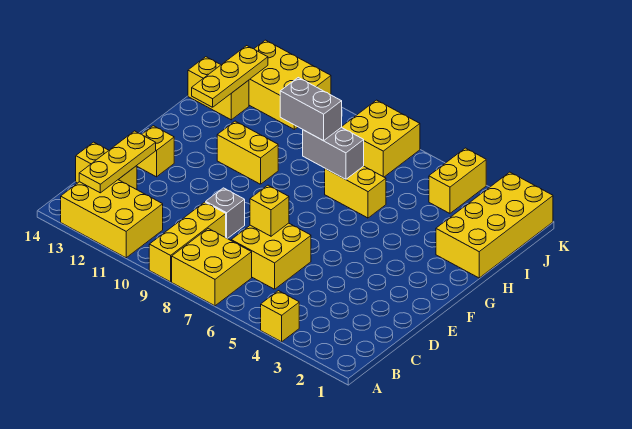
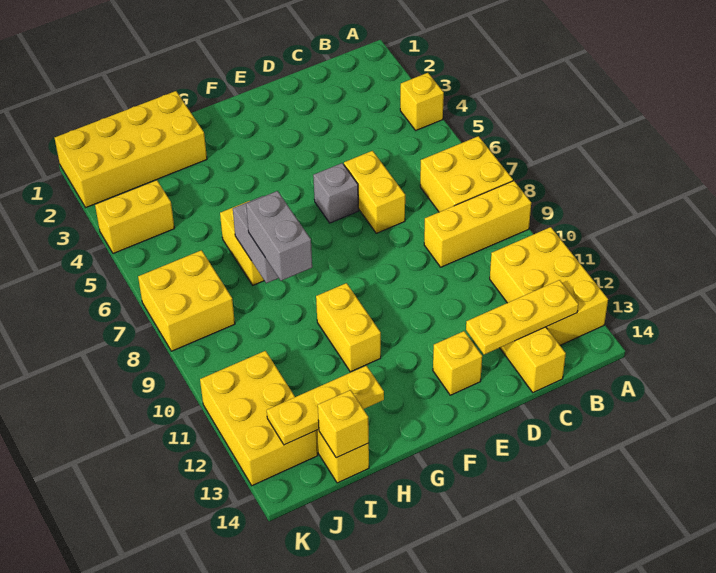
yellow 2x2 brick [231,223,311,289] -> yellow 1x2 brick [344,151,405,233]
yellow 1x1 brick [250,185,289,236] -> yellow 1x1 brick moved to [318,390,369,458]
grey 1x1 brick [206,188,245,239] -> grey 1x1 brick moved to [313,163,358,223]

